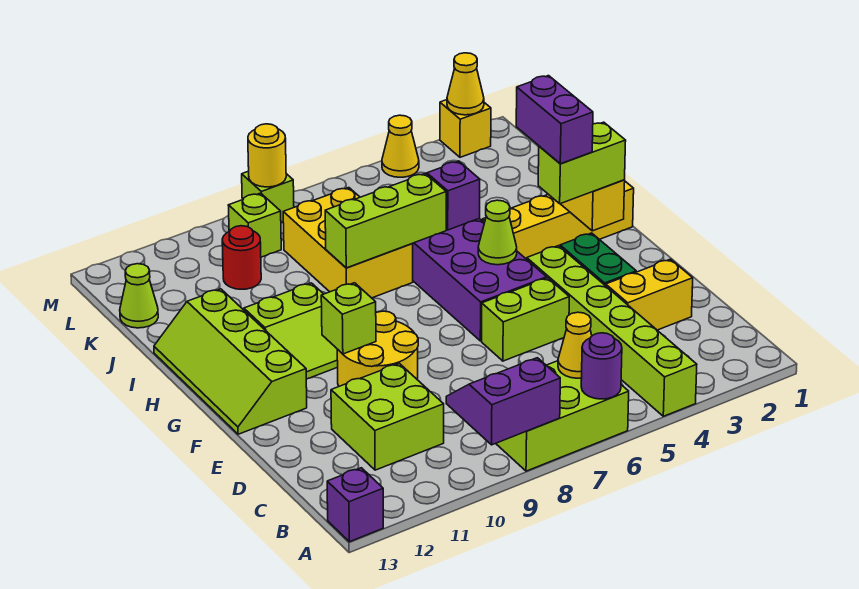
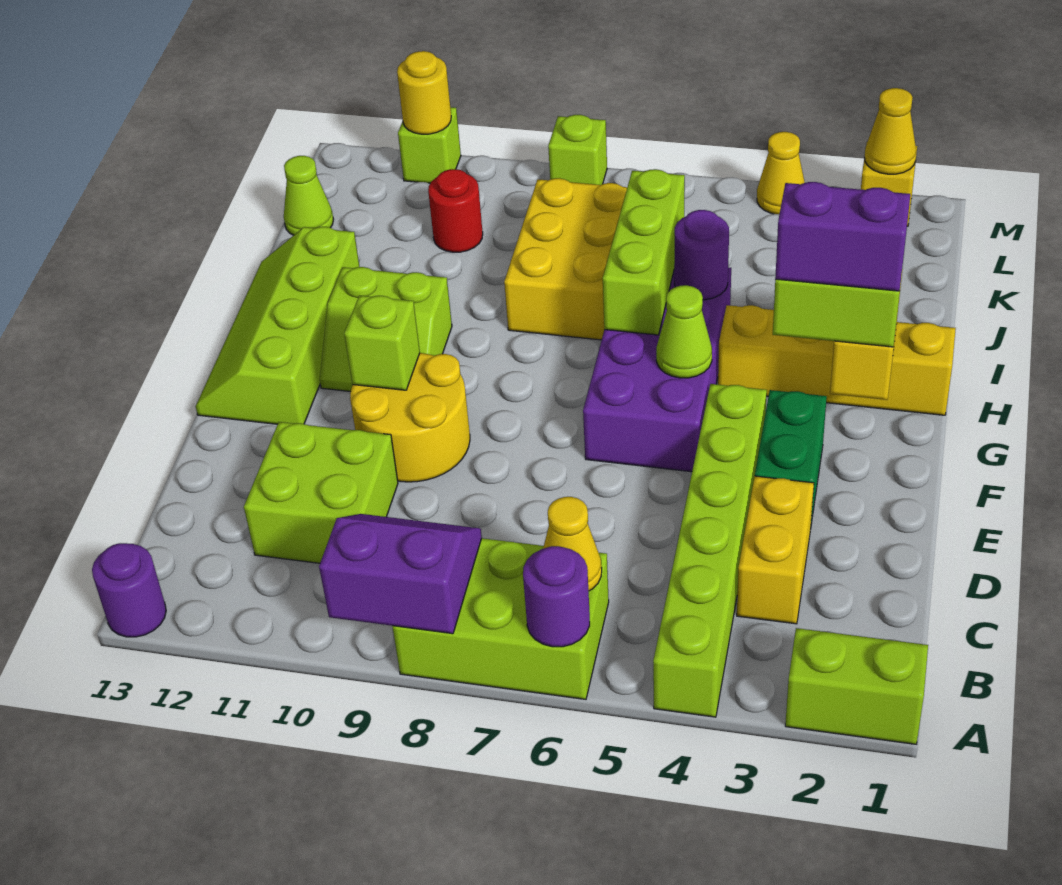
purple 1x1 brick [327,468,383,542] -> purple 1x1 round brick [92,543,166,637]
yellow 1x2 brick [606,259,693,330] -> yellow 1x2 brick turned to [737,476,814,624]
lime 1x2 brick [482,278,569,361] -> lime 1x2 brick moved to [785,628,928,744]
purple 1x2 brick [516,76,593,164] -> purple 1x2 brick turned to [775,182,910,291]
purple 1x1 brick [427,161,480,230] -> purple 1x1 round brick [674,210,729,300]
lime 1x3 brick [325,174,446,268] -> lime 1x3 brick turned to [603,169,685,335]
lime 1x1 brick [228,193,281,257] -> lime 1x1 brick moved to [398,107,461,183]
yellow 1x1 round brick [248,124,286,187] -> yellow 1x1 round brick moved to [397,51,451,134]

